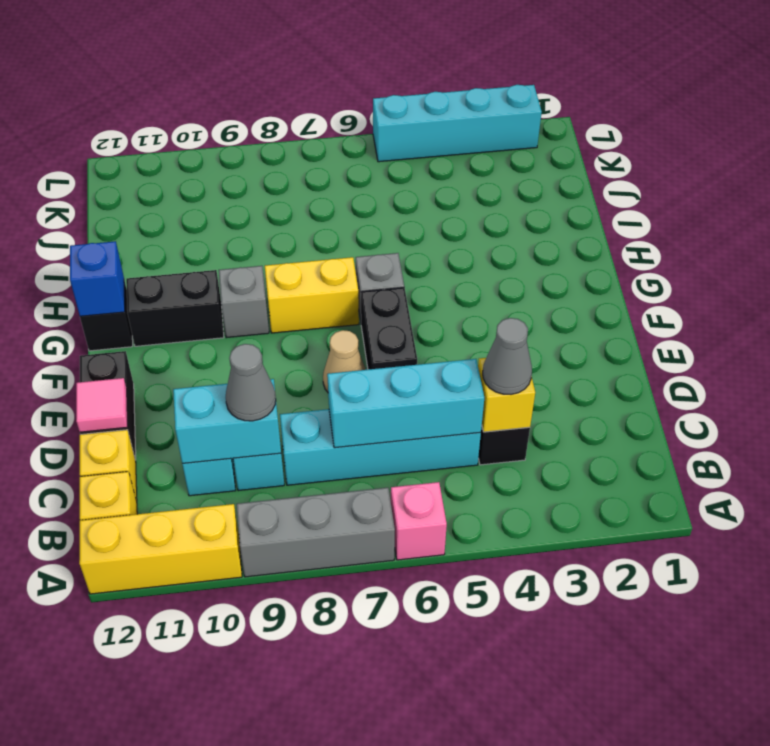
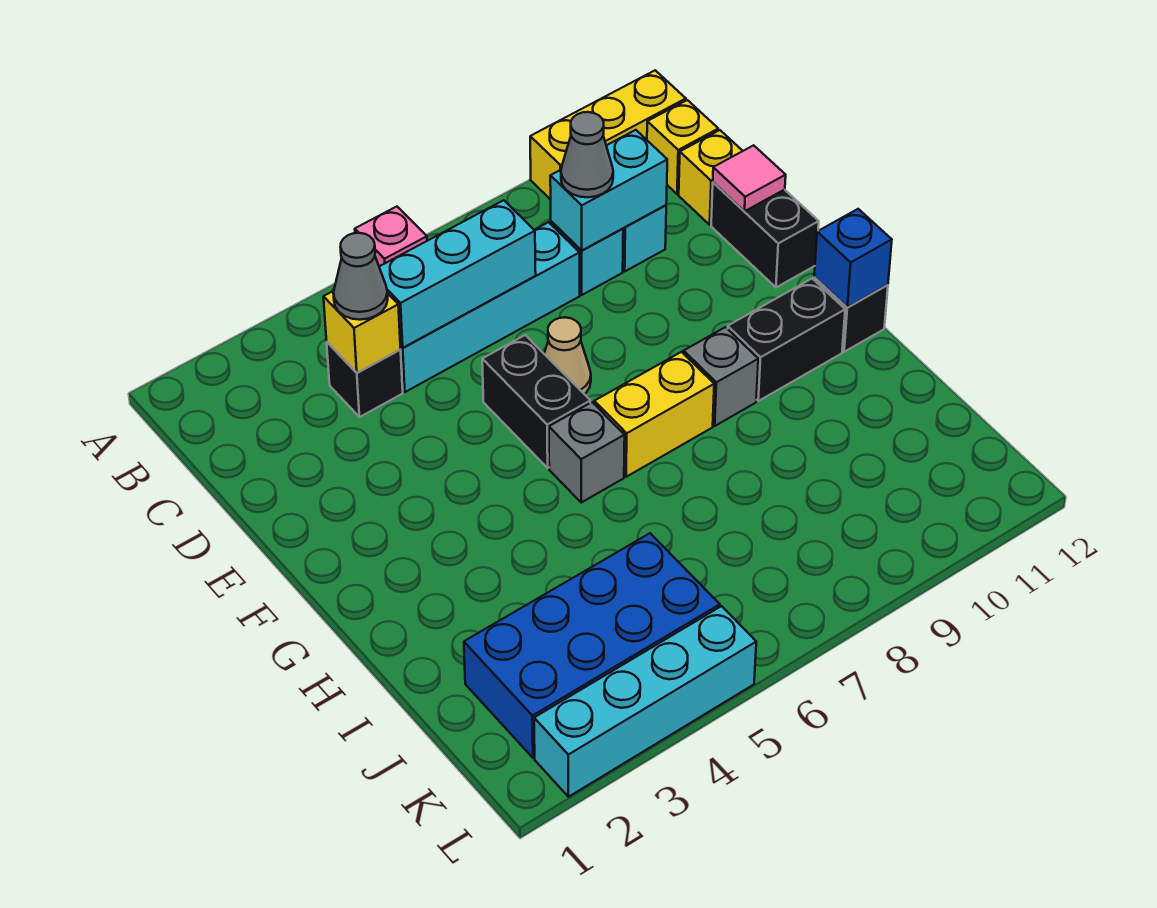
grey 1x3 brick [237,488,395,577] -> none
none -> blue 2x4 brick [464,533,720,758]

